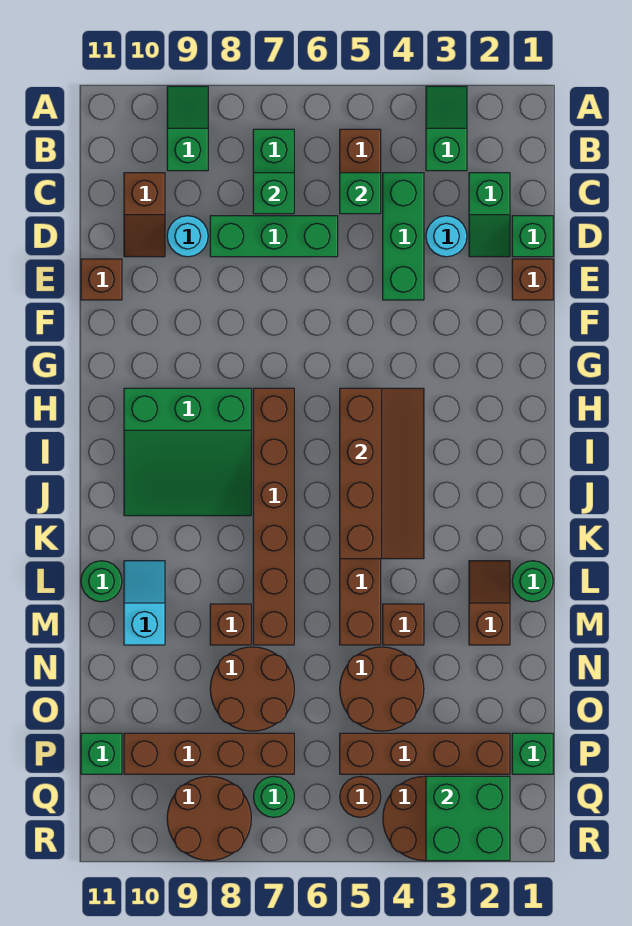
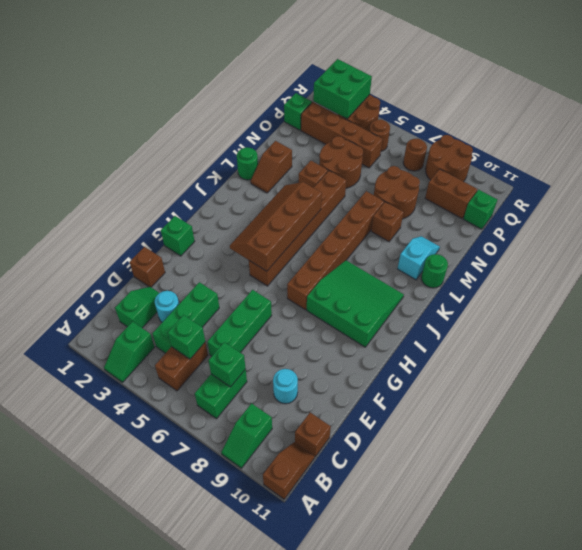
brown 1x2 slope [124,173,165,257] -> brown 1x2 slope moved to [263,442,315,499]
green 1x1 brick [512,216,553,257] -> green 1x1 brick moved to [161,216,195,256]
green 1x3 brick [210,216,338,257] -> green 1x3 brick turned to [207,290,272,356]
brown 1x1 brick [81,259,122,300] -> brown 1x1 brick moved to [295,413,331,457]
cyan 1x2 slope [124,561,165,645] -> cyan 1x2 slope turned to [397,236,440,280]
brown 1x4 brick [124,733,294,774] -> brown 1x2 brick [425,169,477,218]
green 1x1 round brick [254,776,294,817] -> brown 1x1 round brick [403,139,427,171]

